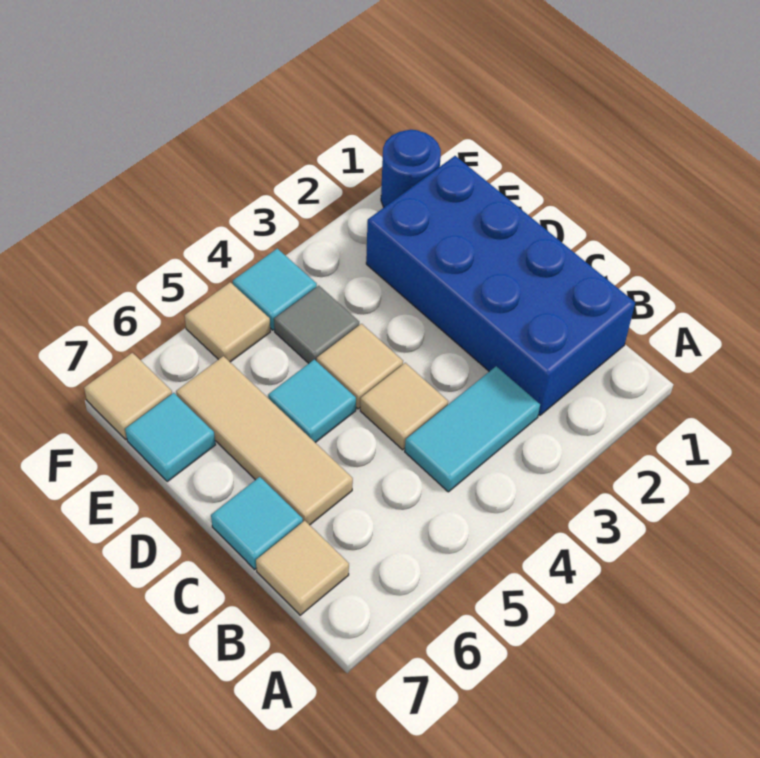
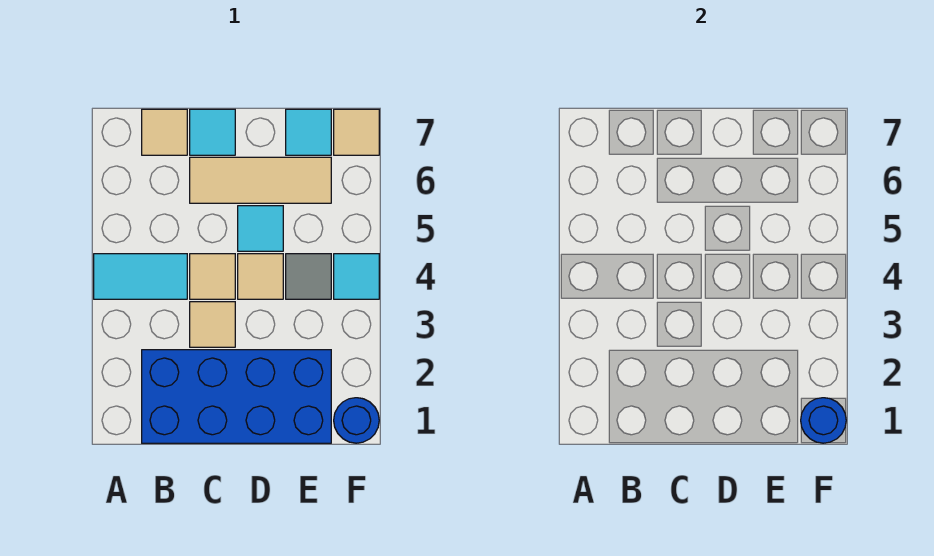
cyan 1x2 tile [405,366,540,492] -> cyan 1x2 tile turned to [94,254,187,299]
none -> blue 1x1 round brick [801,398,846,443]
tan 1x1 tile [185,282,270,362] -> tan 1x1 tile moved to [190,302,235,347]

